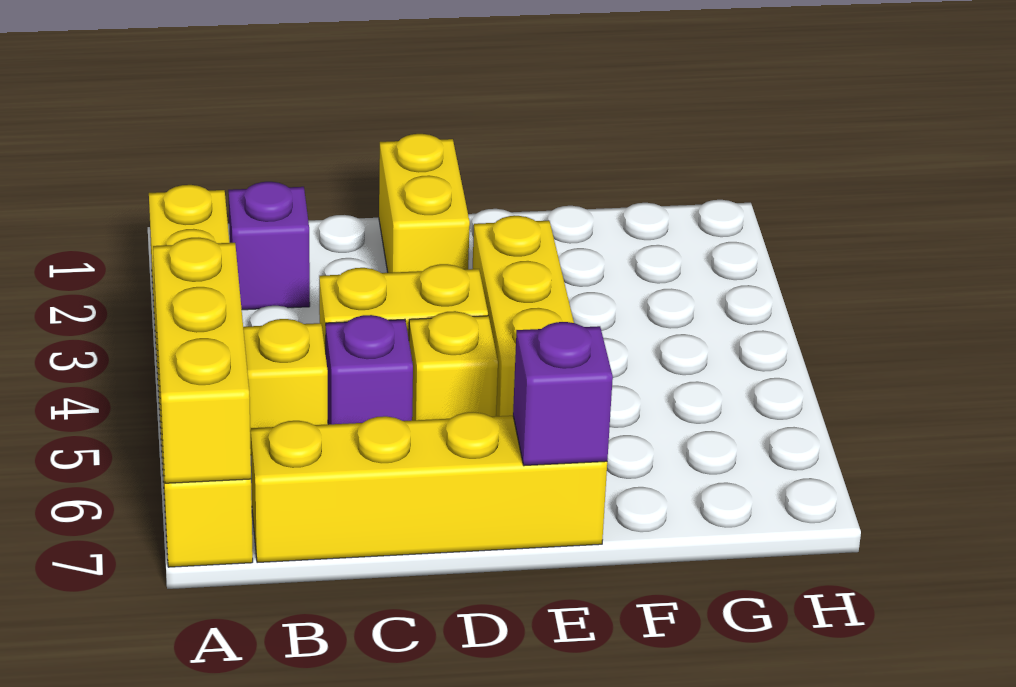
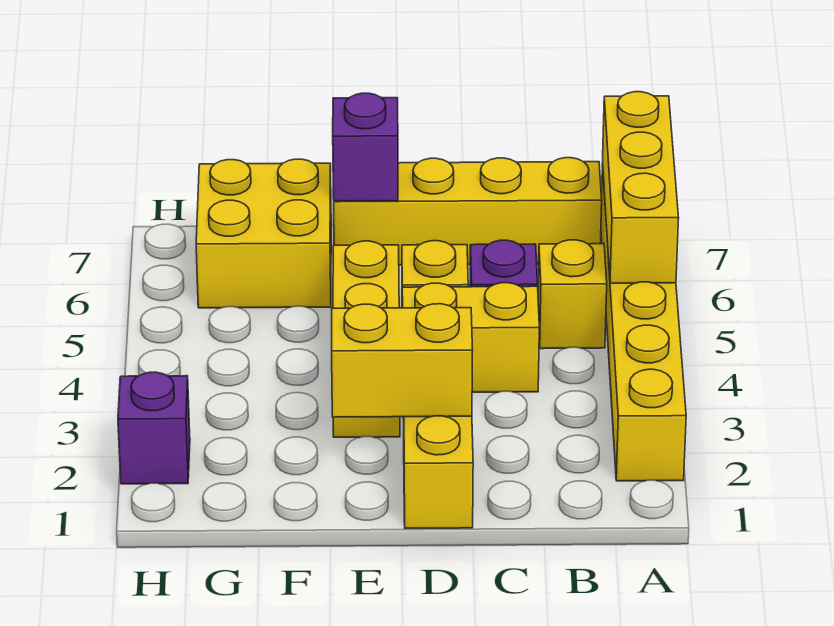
purple 1x1 brick [228,182,310,310] -> purple 1x1 brick moved to [118,372,190,484]
none -> yellow 1x2 brick [332,304,473,417]
none -> yellow 2x2 brick [196,159,331,308]

